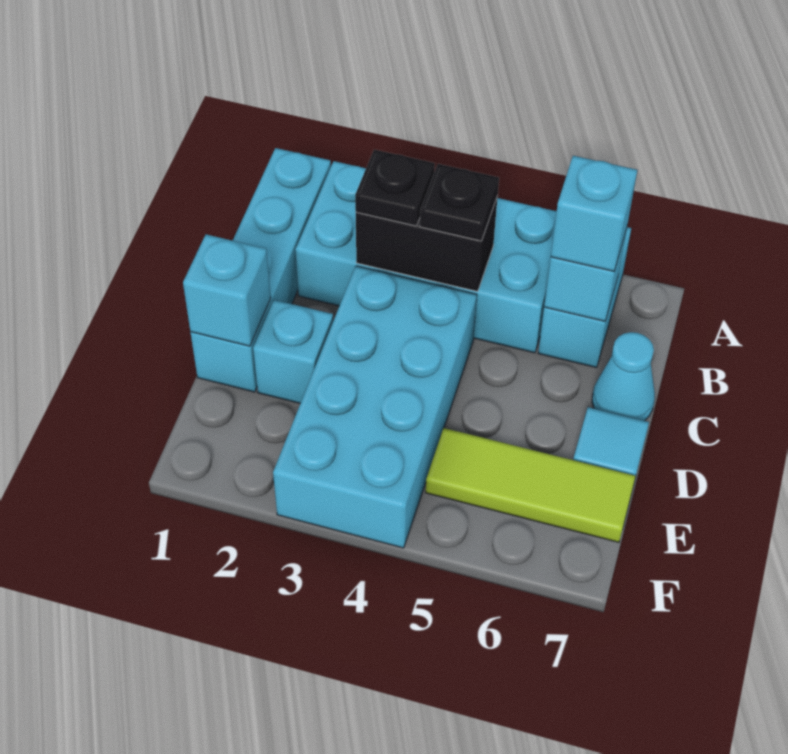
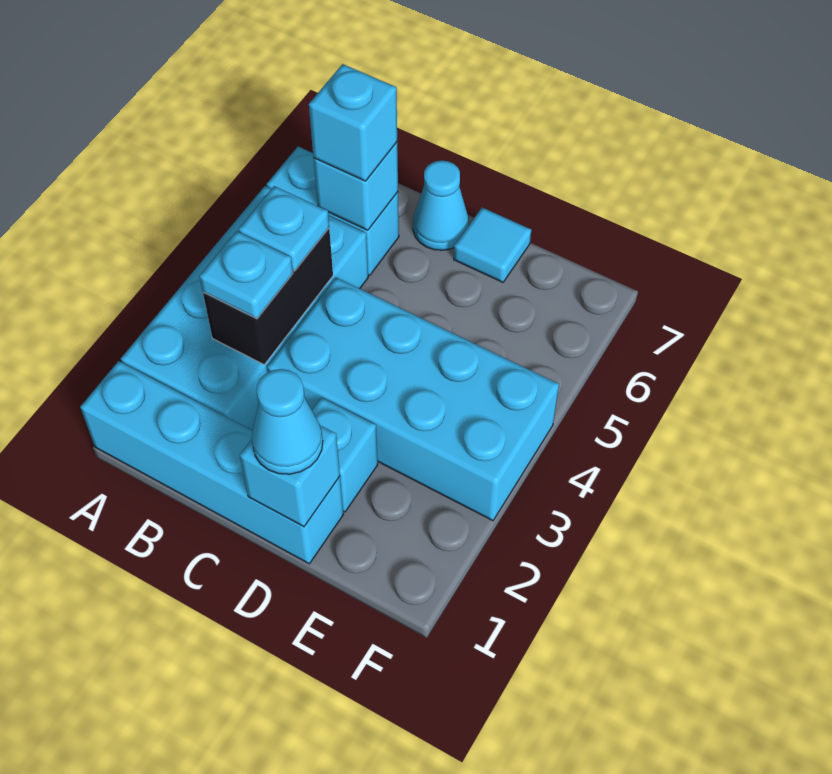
black 1x1 plate [355,150,435,226] -> cyan 1x1 plate [199,231,293,319]
black 1x1 plate [420,164,499,241] -> cyan 1x1 plate [239,186,329,271]
none -> cyan 1x1 cone [252,369,323,474]
lime 1x3 tile [426,428,636,542] -> none

